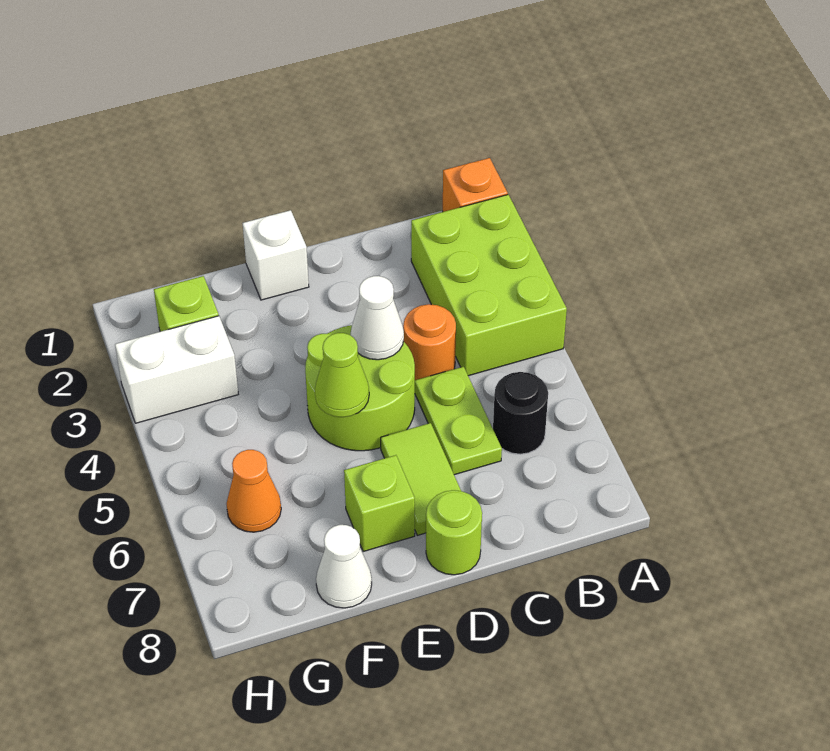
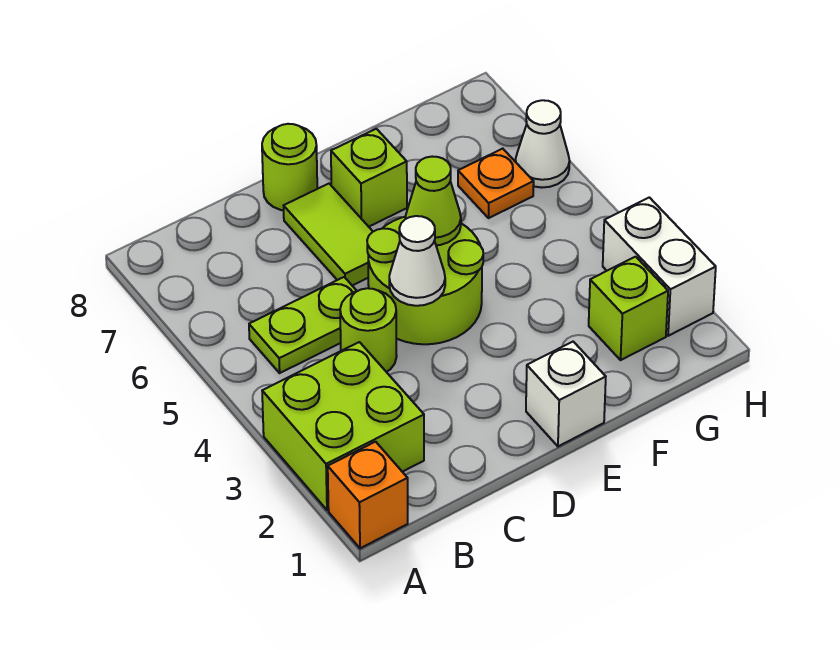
lime 2x3 brick [411,195,567,376] -> lime 2x2 brick [262,342,424,510]
black 1x1 round brick [493,372,548,454] -> none
orange 1x1 round brick [403,304,456,380] -> lime 1x1 round brick [340,288,397,372]
lime 1x2 plate [415,367,502,475] -> lime 1x2 plate turned to [249,277,357,373]
white 1x1 cone [316,525,372,608] -> white 1x1 cone moved to [515,100,570,188]
white 1x2 brick [115,316,238,423] -> white 1x2 brick turned to [603,197,716,336]
orange 1x1 cone [227,450,281,532] -> orange 1x1 plate [458,149,534,218]

